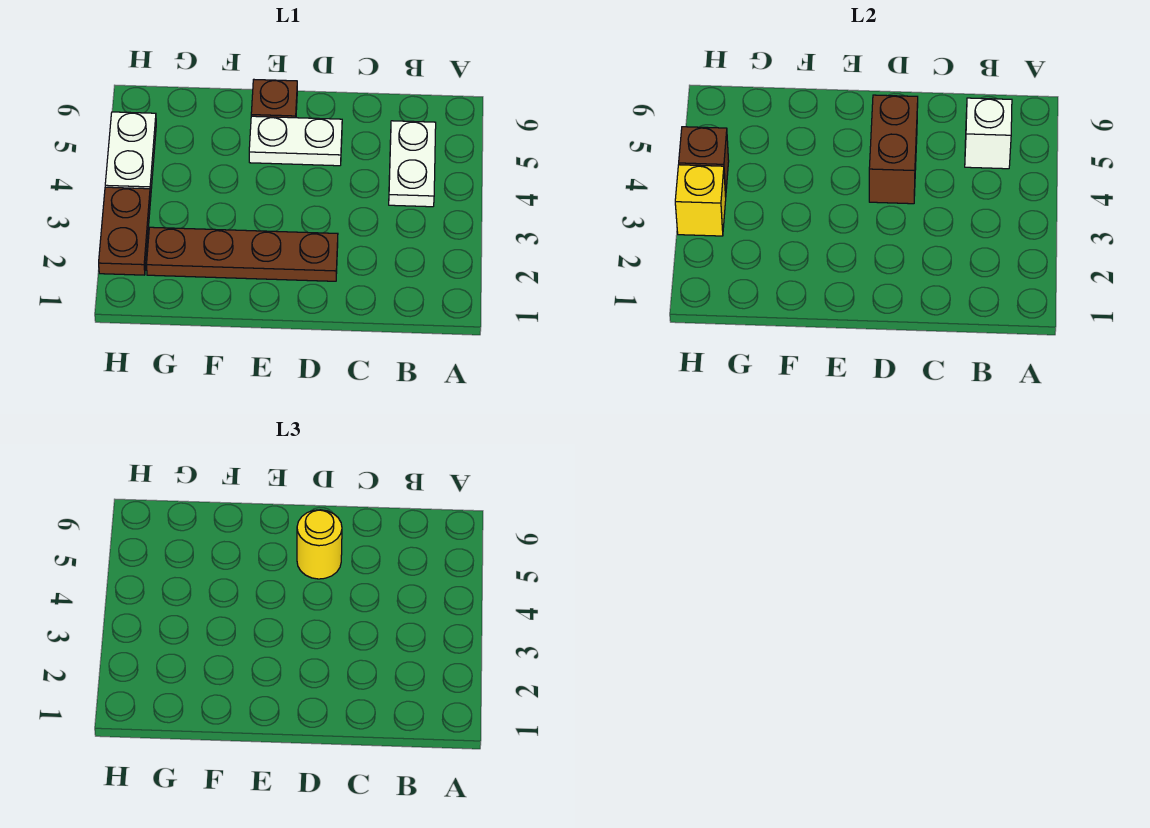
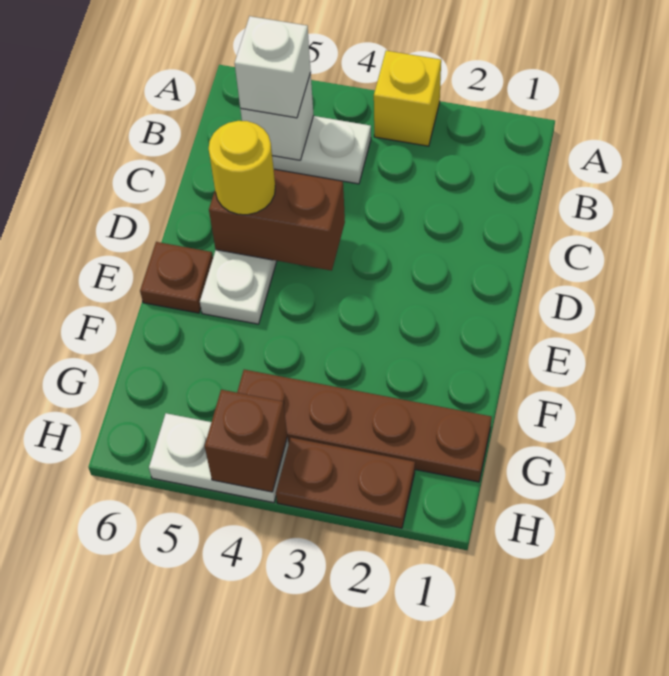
none -> white 1x1 brick [235,16,311,118]
brown 1x4 plate [147,227,338,281] -> brown 1x4 plate turned to [237,370,492,482]
yellow 1x1 brick [675,165,726,236] -> yellow 1x1 brick moved to [374,51,441,146]

